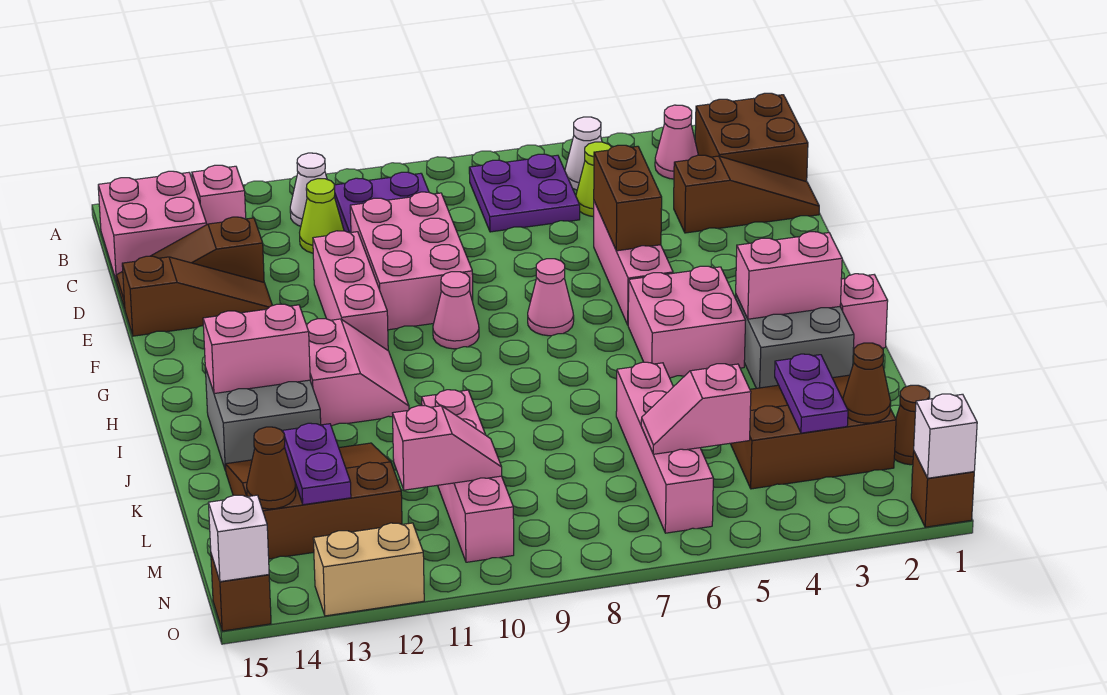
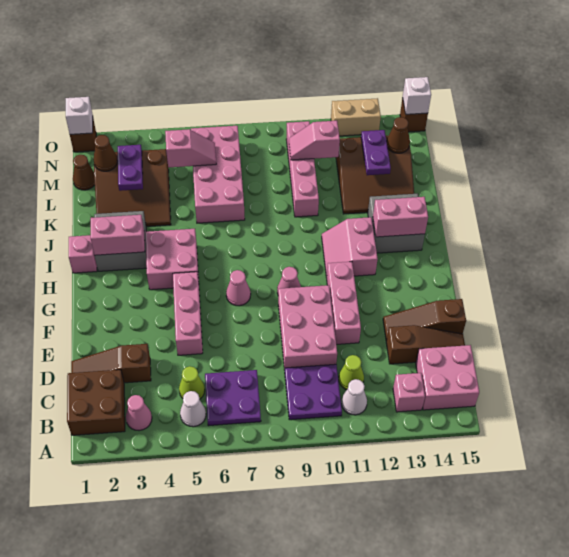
brown 1x2 brick [594,145,662,251] -> none
pink 1x4 brick [616,362,713,533] -> pink 2x4 brick [191,126,245,223]

